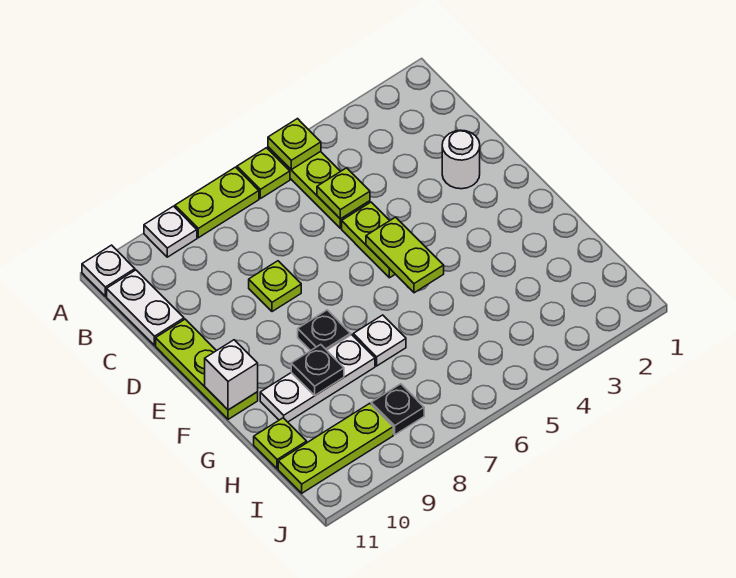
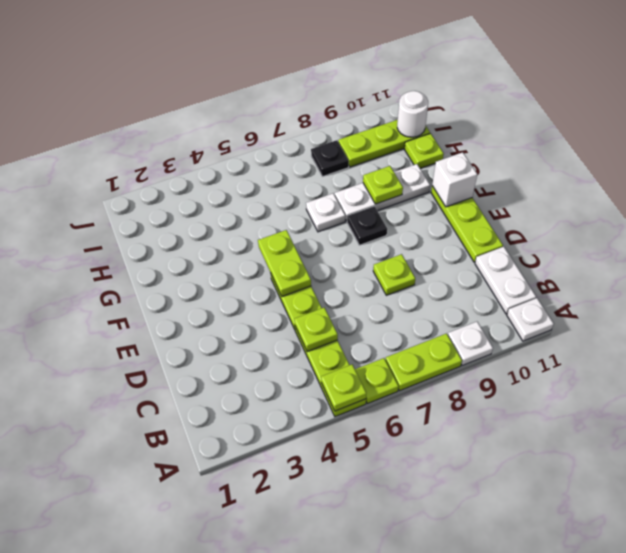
white 1x1 round brick [442,130,480,189] -> white 1x1 round brick moved to [397,91,428,137]
black 1x1 plate [291,345,344,395] -> lime 1x1 plate [363,166,403,204]

